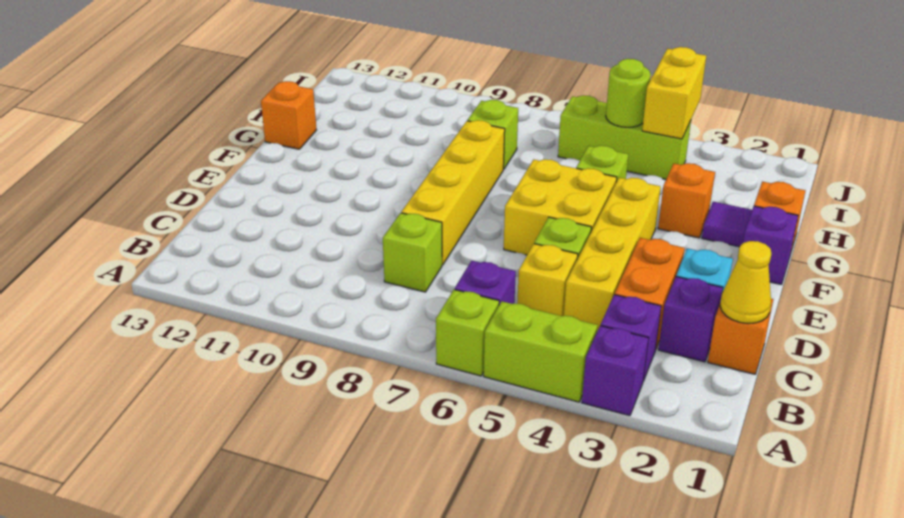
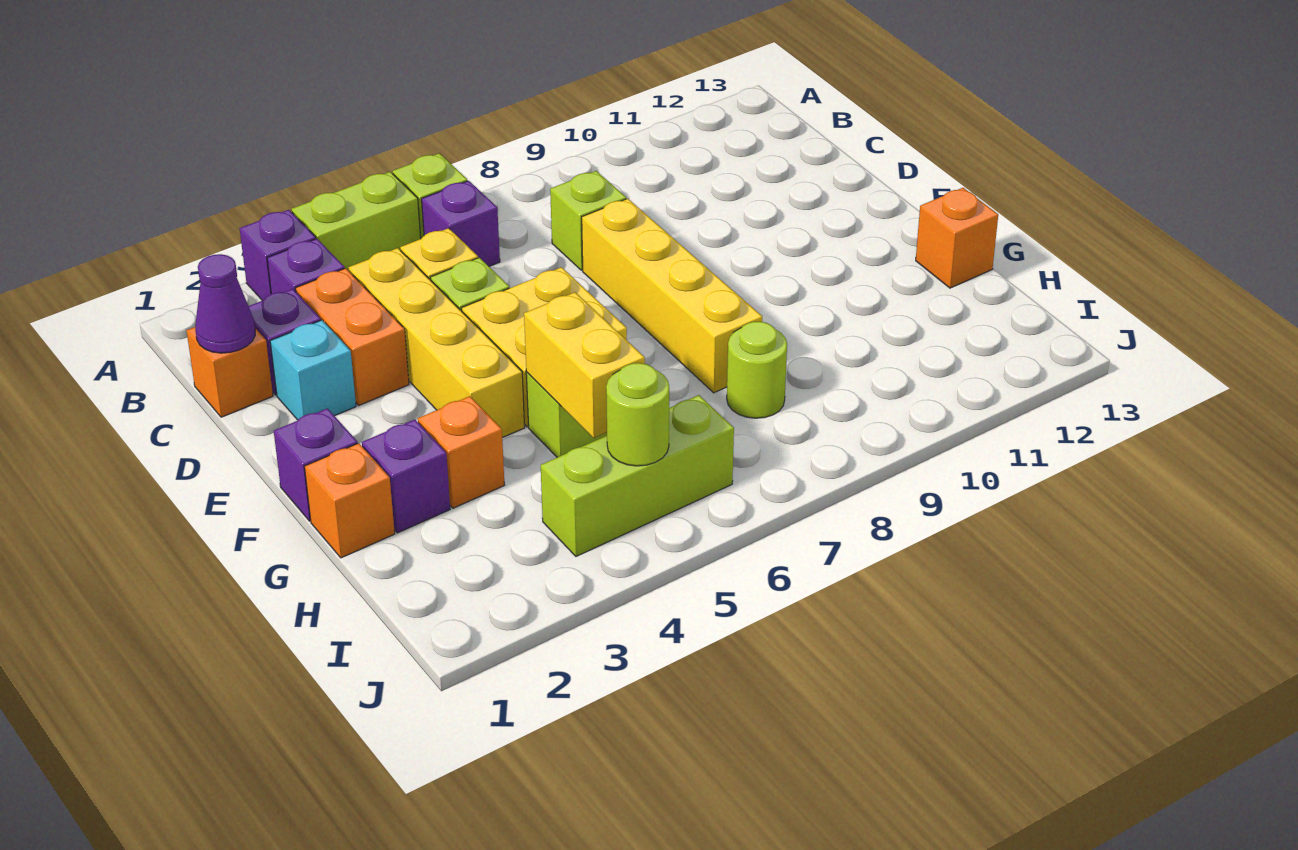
yellow 1x1 cone [720,241,771,324] -> purple 1x1 cone [195,254,255,353]
purple 1x1 tile [702,202,752,247] -> purple 1x1 brick [362,420,450,533]
lime 1x1 brick [467,100,518,169] -> lime 1x1 round brick [727,322,787,418]
yellow 1x2 brick [642,47,706,139] -> yellow 1x2 brick moved to [524,292,645,438]

